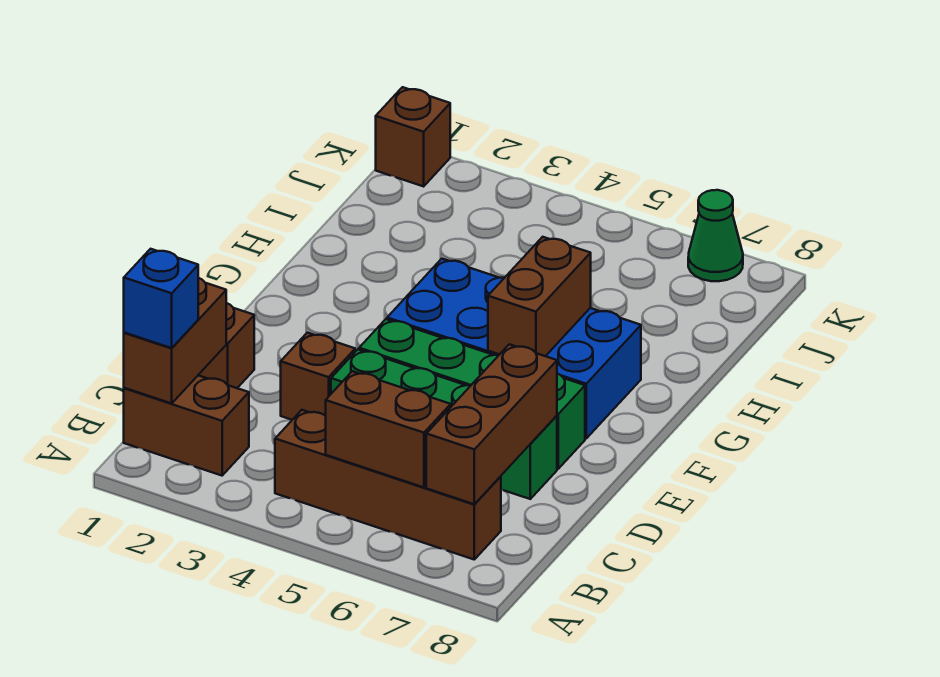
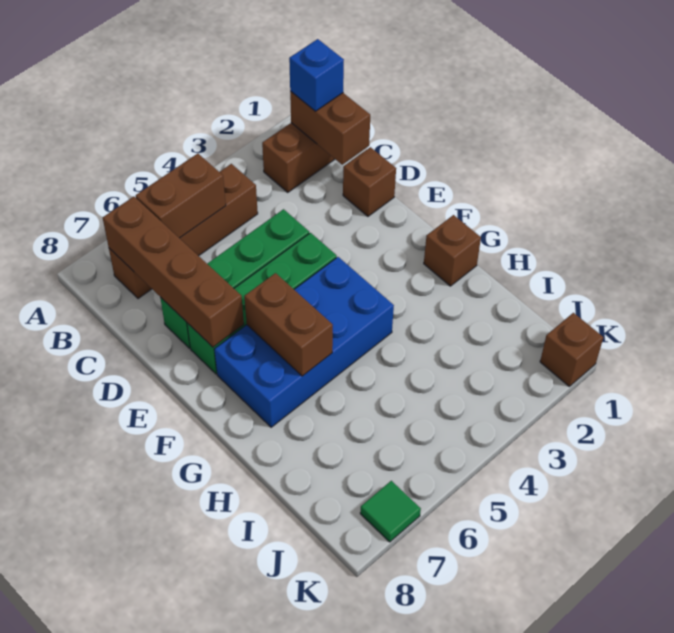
brown 1x3 brick [426,344,557,504] -> brown 1x4 brick [103,197,244,347]
brown 1x1 brick [281,333,355,420] -> brown 1x1 brick moved to [424,215,481,286]
green 1x1 cone [688,190,743,281] -> green 1x1 tile [360,481,421,542]

